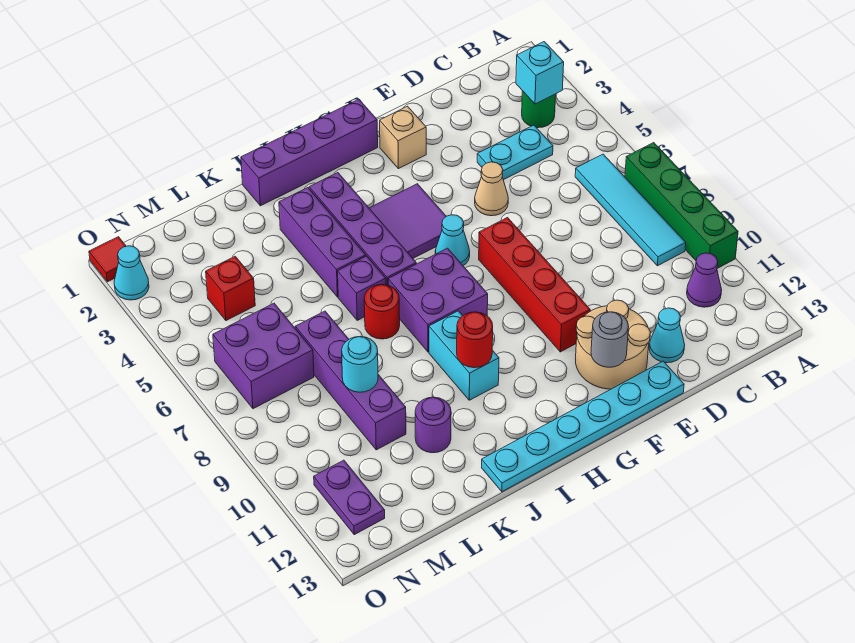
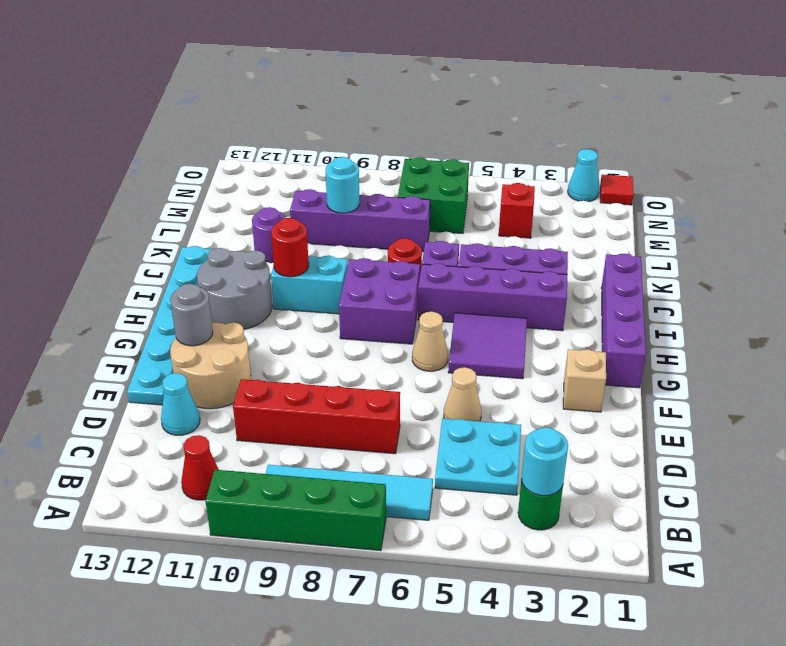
cyan 1x1 brick [516,42,564,104] -> cyan 1x1 round brick [522,427,568,496]
purple 1x1 cone [687,253,722,307] -> red 1x1 cone [181,435,219,500]
cyan 1x2 plate [477,125,553,180] -> cyan 2x2 plate [435,418,521,495]
red 1x4 brick [479,218,590,352] -> red 1x4 brick moved to [233,379,400,454]
cyan 1x1 cone [435,215,470,266] -> tan 1x1 cone [412,312,448,371]
none -> grey 2x2 round brick [197,248,272,329]
purple 2x2 brick [213,303,314,409] -> green 2x2 brick [398,157,469,234]
purple 1x2 plate [314,460,385,535] -> none

